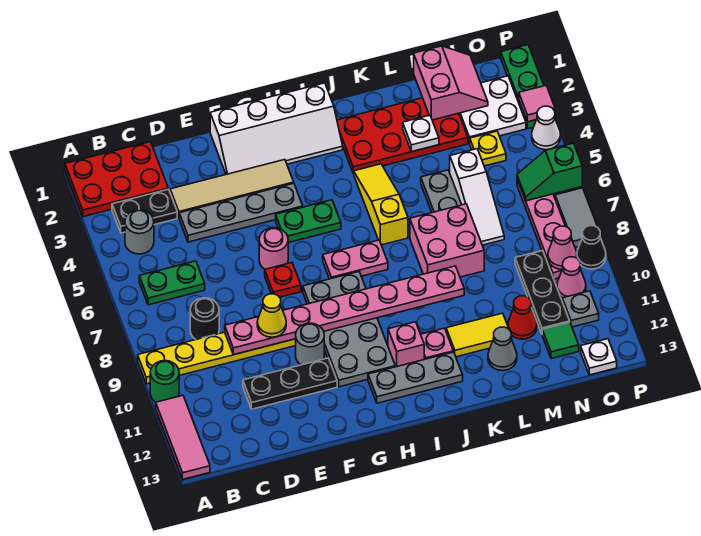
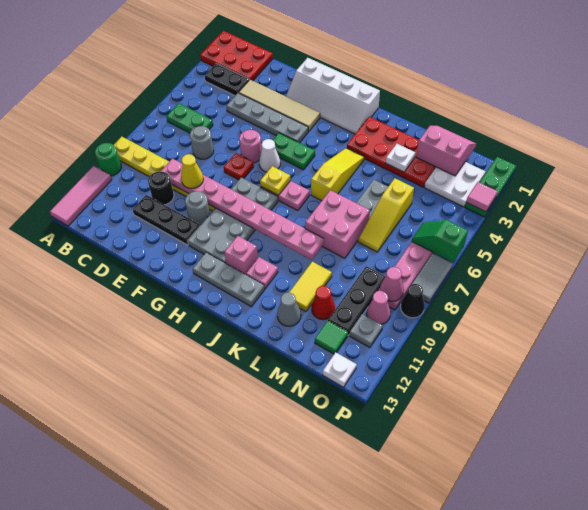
grey 1x1 round brick [125,210,154,254] -> grey 1x1 round brick moved to [190,126,214,159]
black 1x1 round brick [190,298,219,339] -> black 1x1 round brick moved to [148,171,174,205]
yellow 1x2 tile [446,313,512,357] -> yellow 1x2 tile turned to [289,262,332,312]
pink 2x2 slope [414,46,488,120] -> pink 2x2 slope turned to [416,126,476,176]
white 1x3 slope [450,149,504,245] -> yellow 1x3 slope [358,178,414,252]
yellow 1x1 plate [469,131,506,166] -> yellow 1x1 plate moved to [260,166,291,195]
white 1x1 cone [532,106,561,150] -> white 1x1 cone moved to [259,139,280,172]

